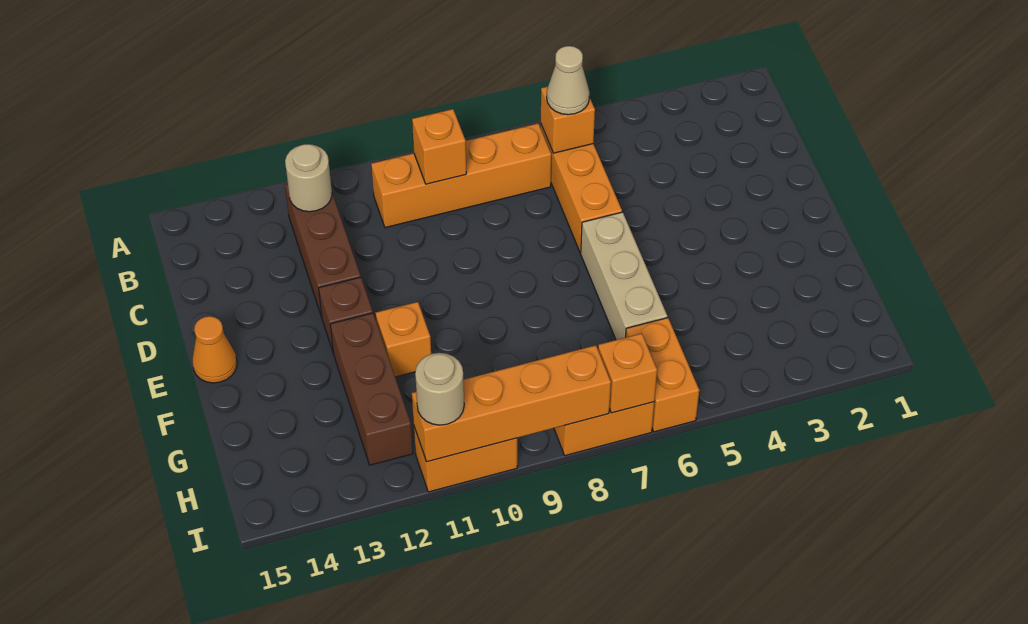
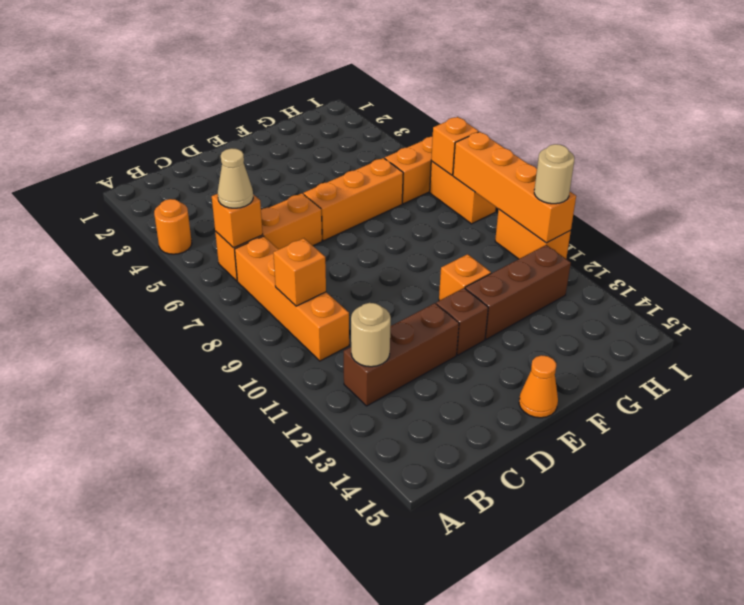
none -> orange 1x1 round brick [154,199,192,254]
tan 1x3 brick [581,212,667,340] -> orange 1x3 brick [304,158,403,241]

